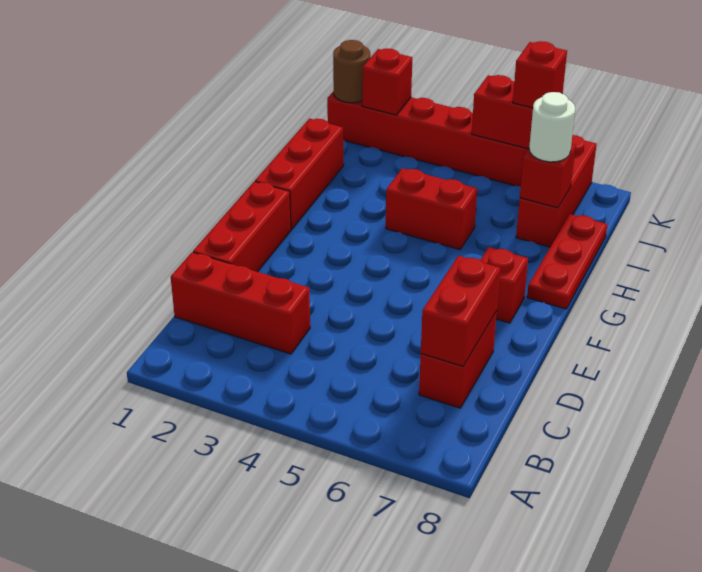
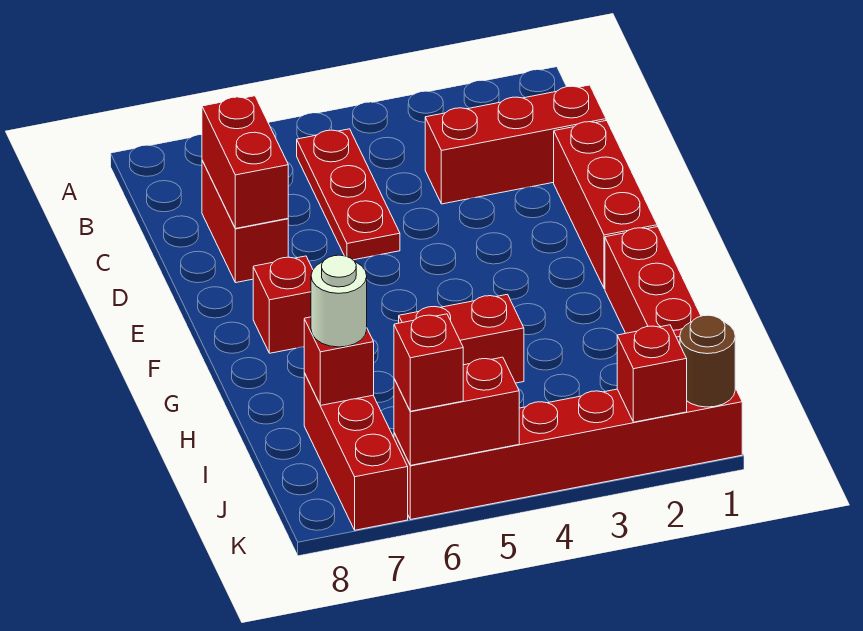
red 1x3 plate [527,214,607,309] -> red 1x3 plate moved to [297,129,400,260]

